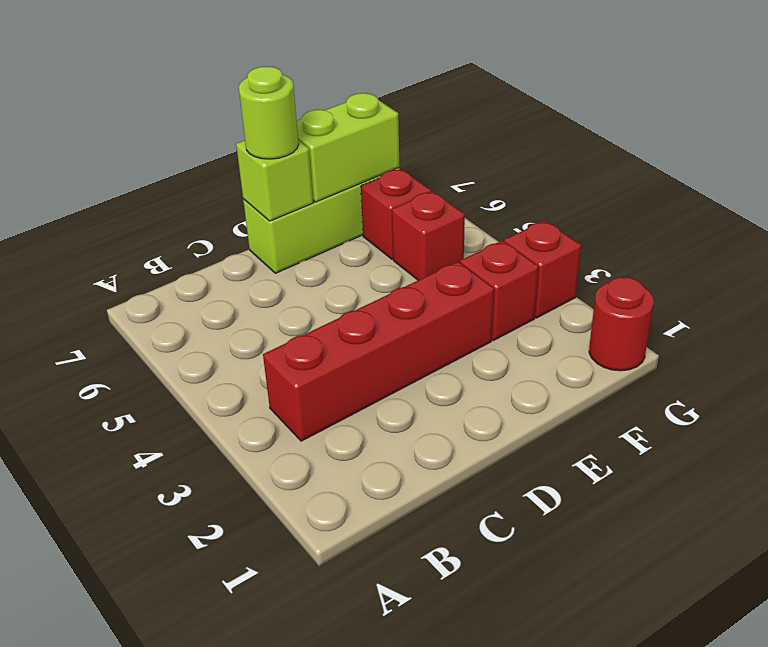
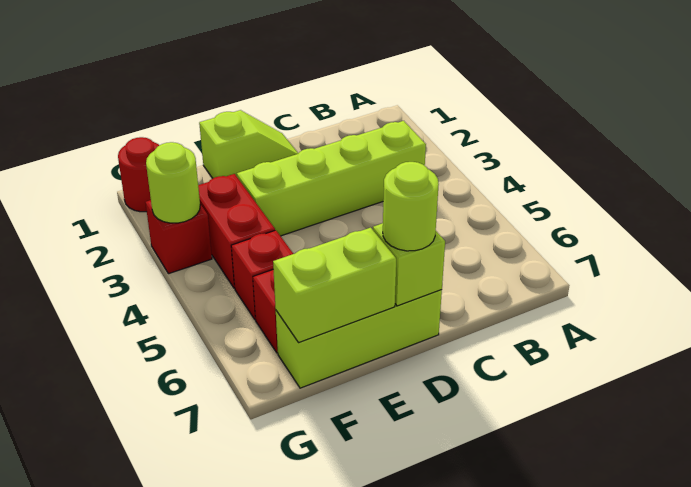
red 1x4 brick [263,262,494,441] -> lime 1x4 brick [237,121,426,236]
none -> lime 1x2 slope [199,110,298,178]
red 1x1 brick [460,241,539,340] -> red 1x2 brick [198,174,275,288]
none -> lime 1x1 round brick [146,142,200,223]

